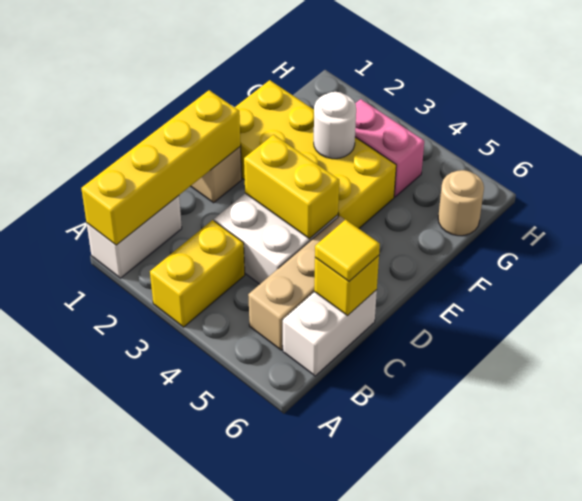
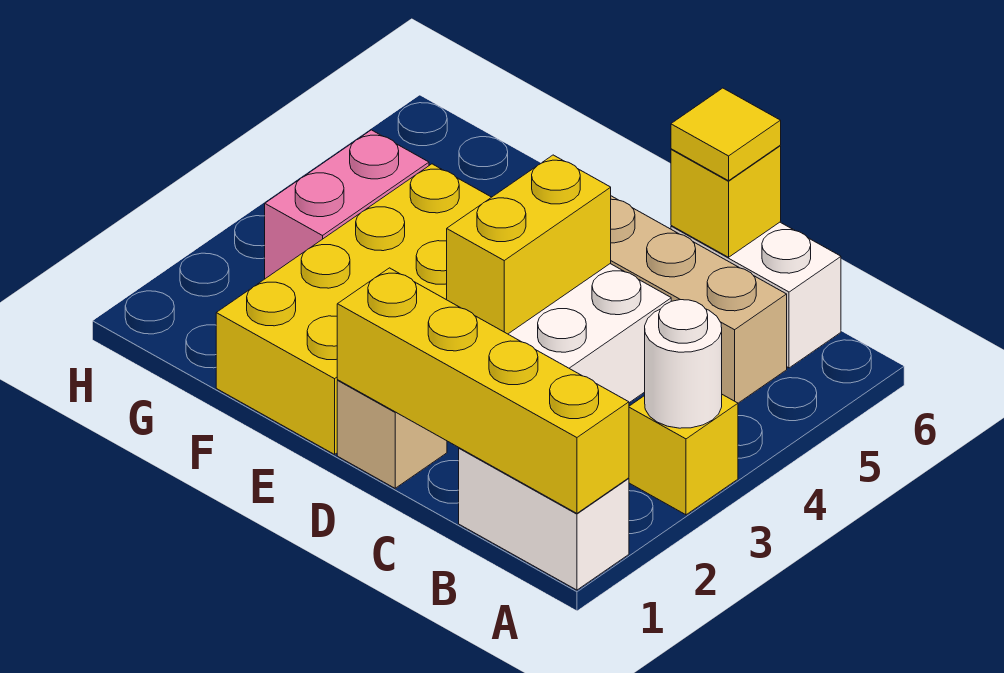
yellow 1x2 brick [150,220,245,327] -> yellow 1x1 brick [629,395,738,515]
white 1x1 round brick [314,92,356,159] -> white 1x1 round brick moved to [645,300,722,428]
tan 1x1 round brick [438,170,484,236] -> none

